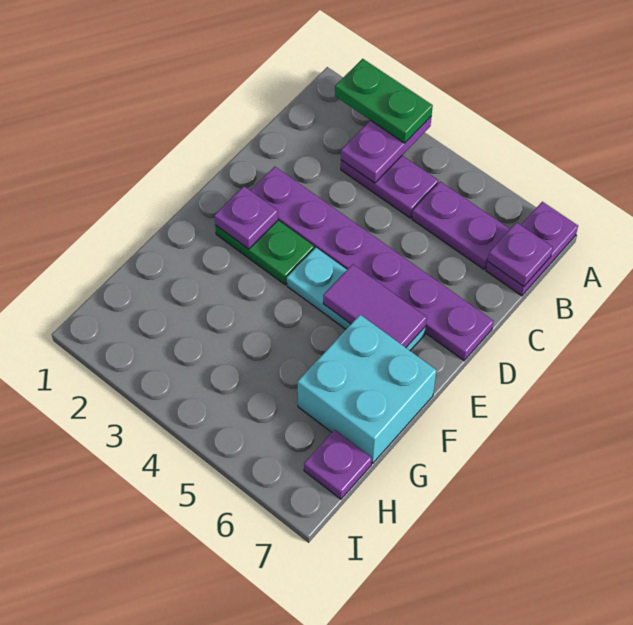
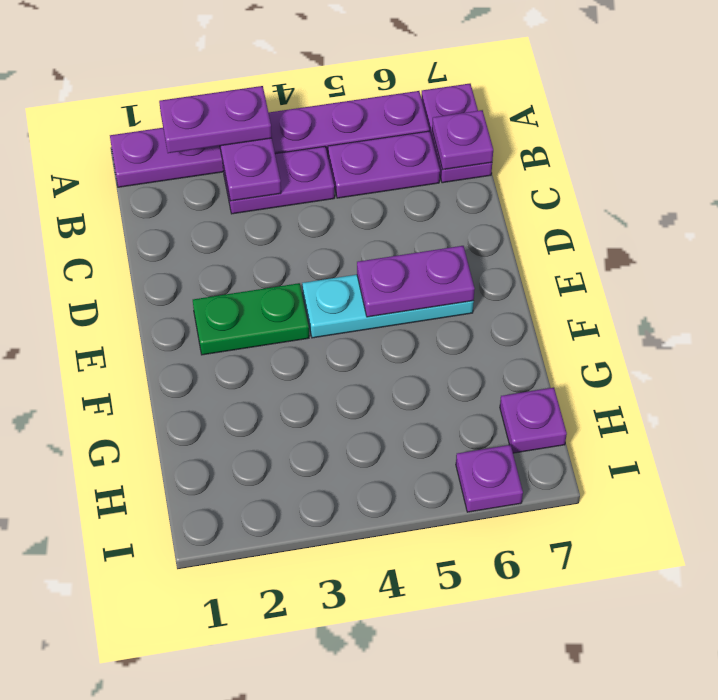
green 1x2 plate [335,59,433,143] -> purple 1x2 plate [159,86,272,153]
purple 1x6 plate [250,167,494,360] -> purple 1x6 plate moved to [110,91,429,187]
purple 1x1 plate [214,186,278,249] -> purple 1x1 plate moved to [456,445,523,512]
purple 1x2 tile [323,264,427,347] -> purple 1x2 plate [357,246,475,317]
cyan 2x2 brick [298,315,437,463] -> none

